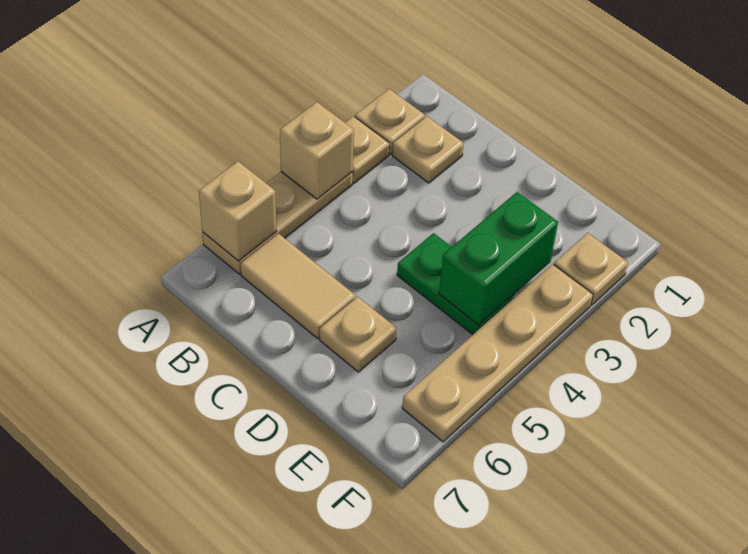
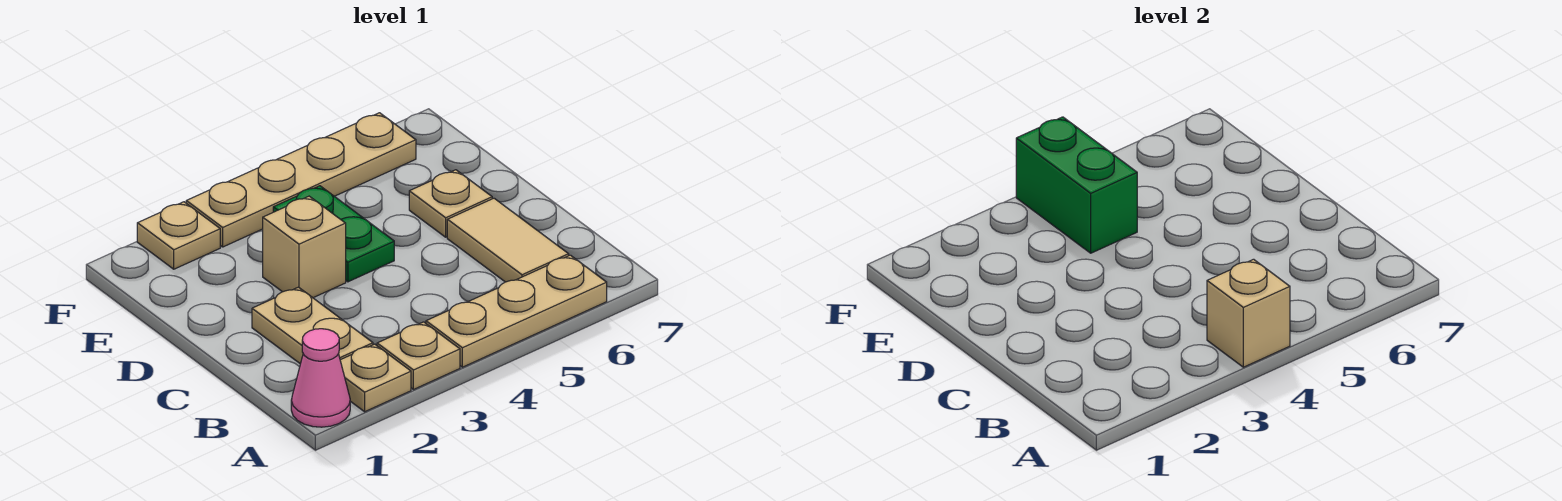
none -> pink 1x1 cone [291,329,350,427]
tan 1x1 brick [199,161,276,261] -> tan 1x1 brick moved to [263,196,346,298]
tan 1x1 plate [392,116,464,183] -> tan 1x2 plate [252,287,373,364]
green 1x2 brick [439,192,558,325] -> green 1x2 brick turned to [1016,117,1137,253]

